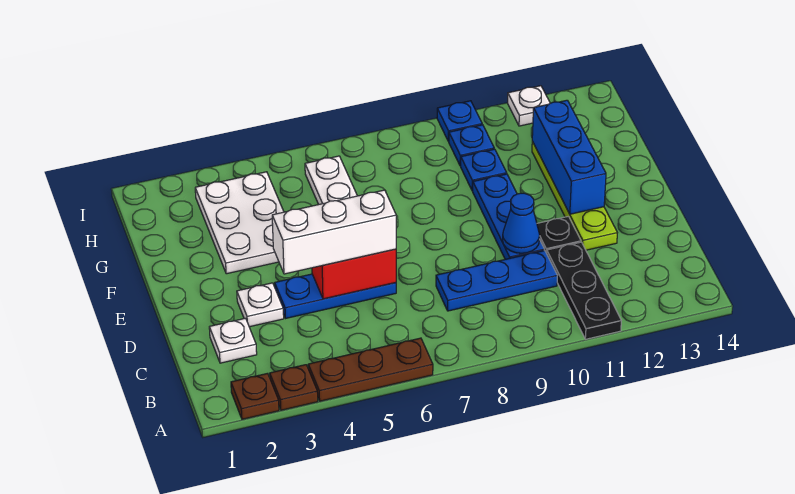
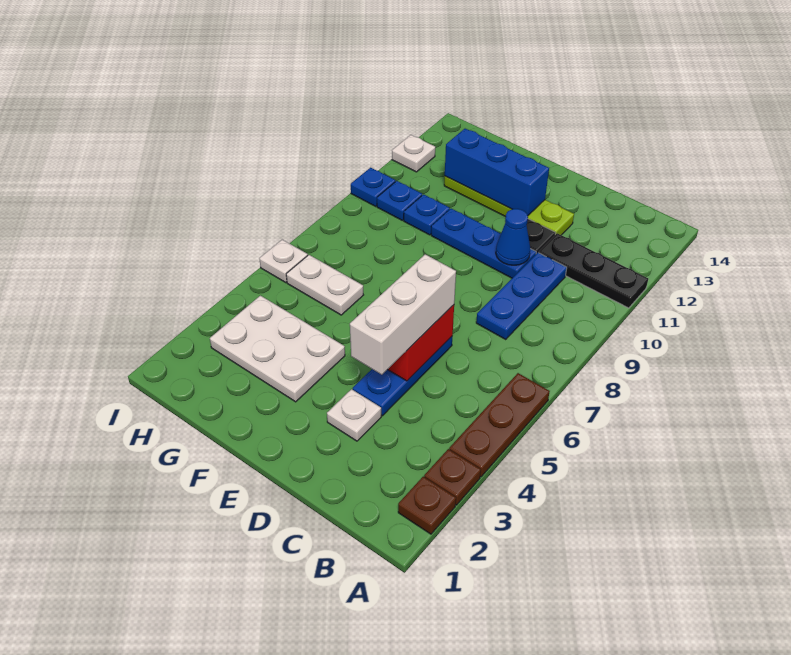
white 1x1 plate [209,318,257,363] -> white 1x1 plate moved to [259,240,308,283]

